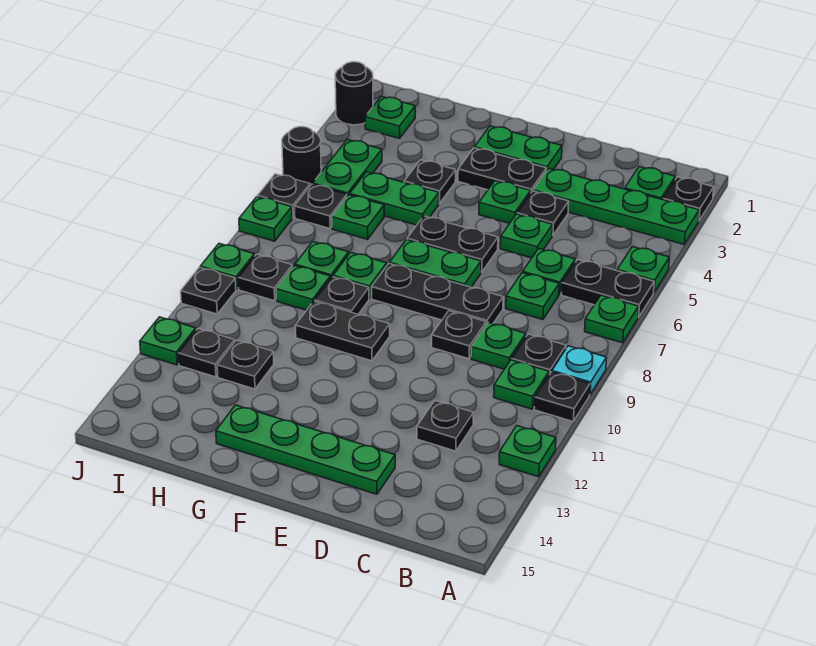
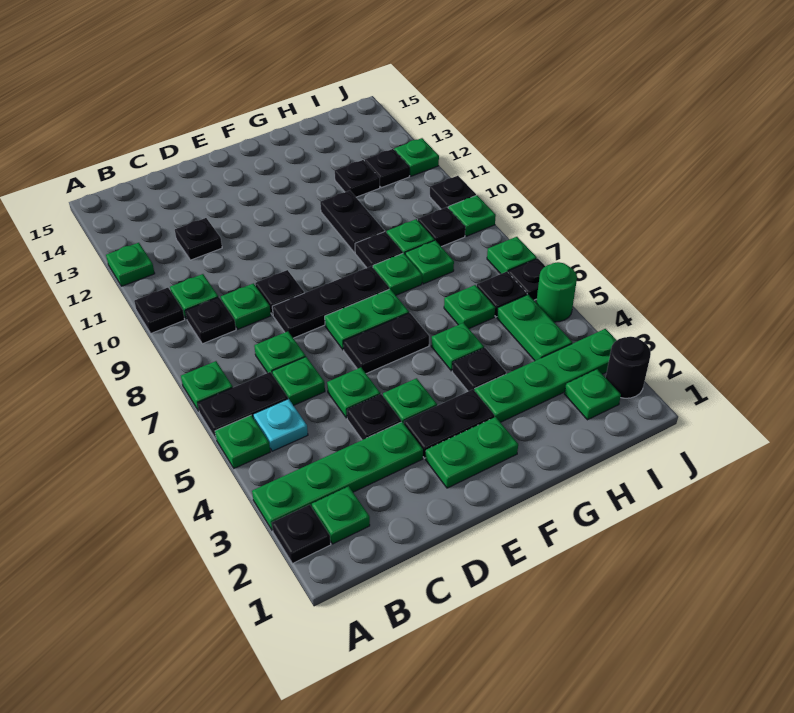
cyan 1x1 plate [552,346,607,394] -> cyan 1x1 plate moved to [253,399,308,451]
green 1x4 plate [216,405,395,494] -> green 1x4 plate moved to [475,329,617,422]
black 1x2 plate [296,301,390,361] -> black 1x2 plate turned to [320,191,384,253]
green 1x2 plate [350,172,439,225] -> green 1x1 plate [431,323,484,371]
black 1x1 round brick [282,127,321,186] -> green 1x1 round brick [536,262,577,322]

